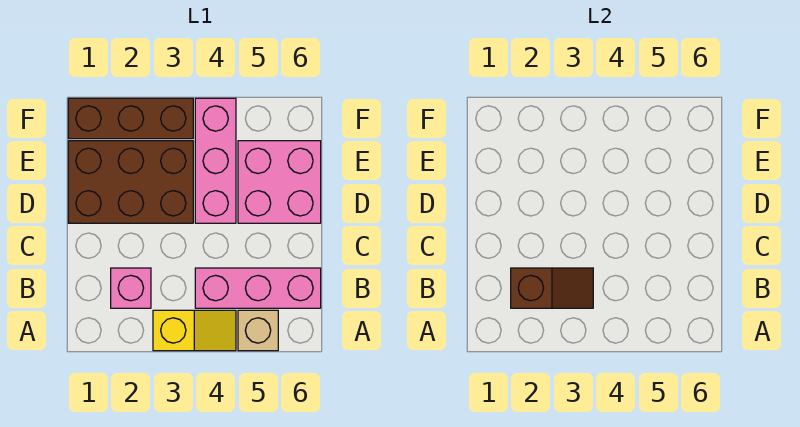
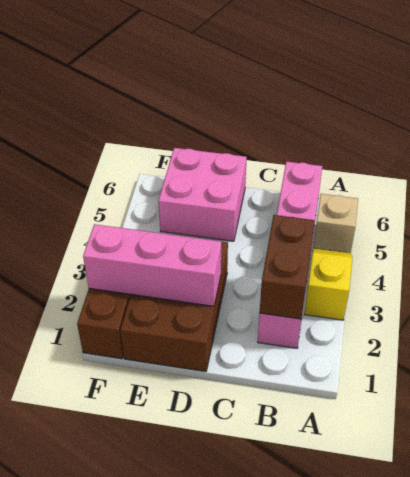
brown 1x2 slope [511,268,593,308] -> brown 1x2 brick [260,215,315,319]
pink 1x3 brick [195,98,236,223] -> pink 1x3 brick moved to [83,224,221,306]

